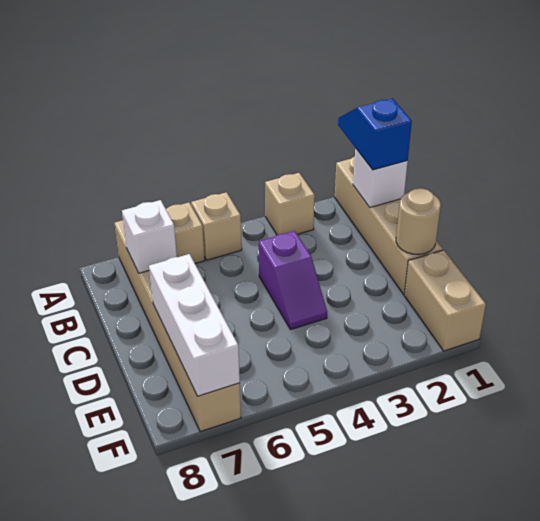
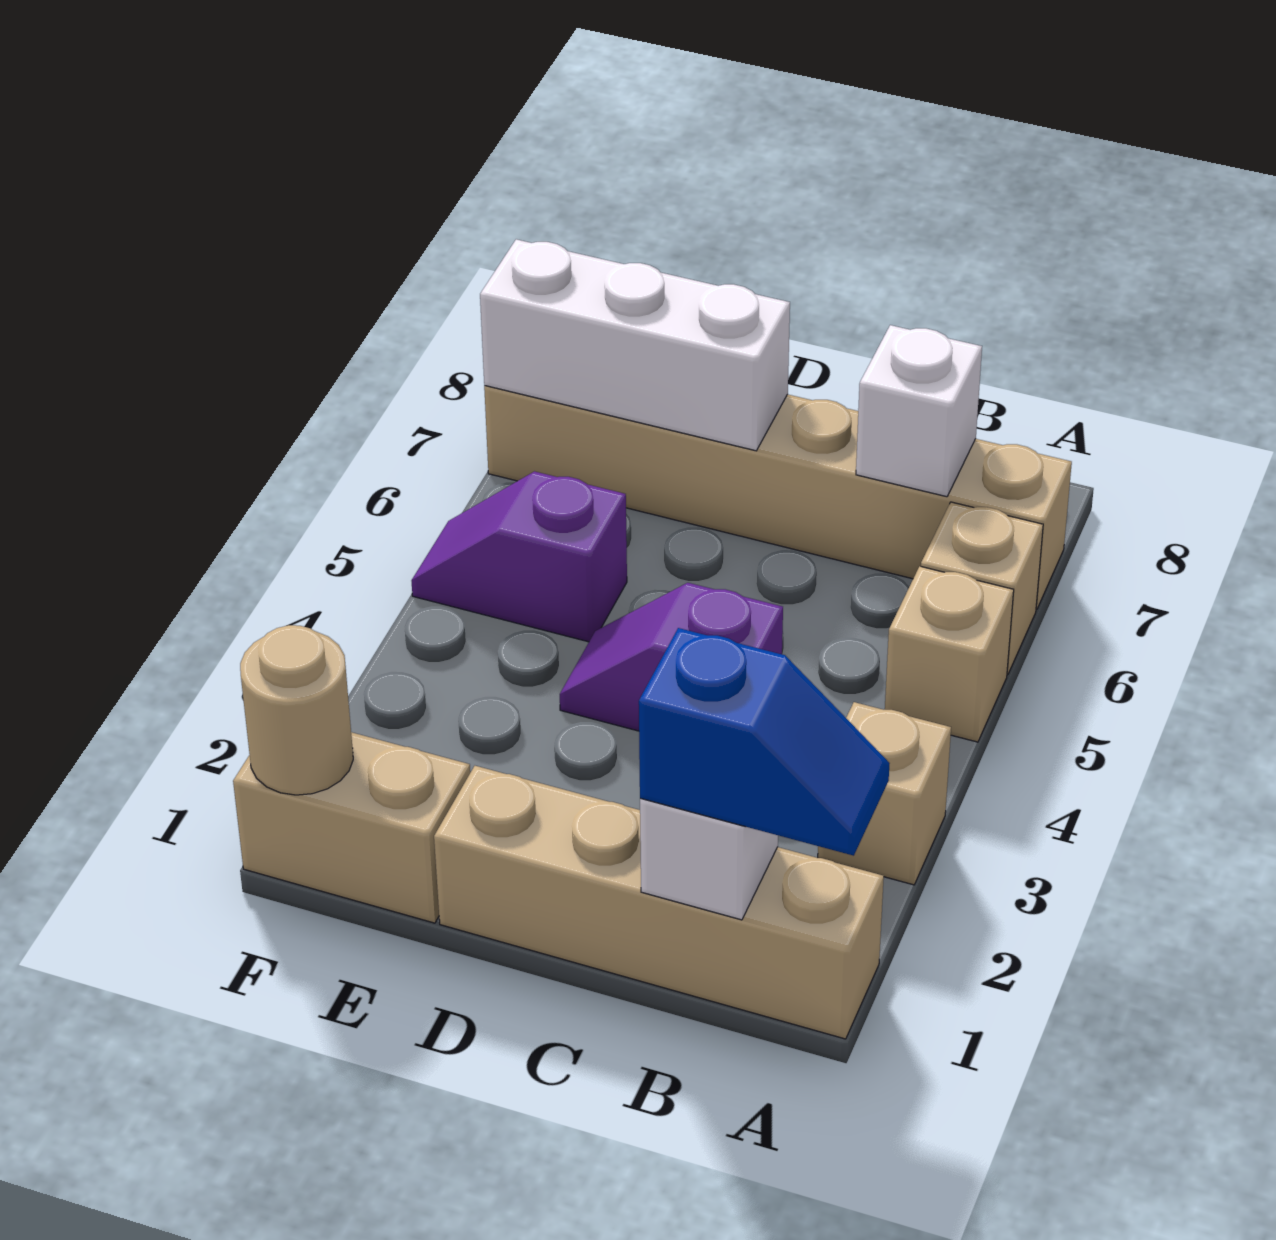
tan 1x1 round brick [396,188,441,255] -> tan 1x1 round brick moved to [240,625,353,795]
none -> purple 1x2 slope [411,471,627,642]

